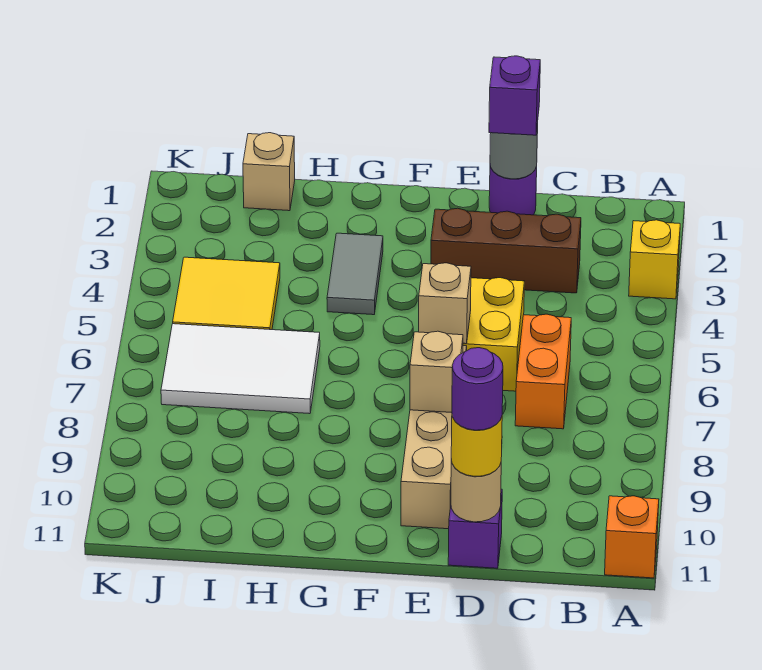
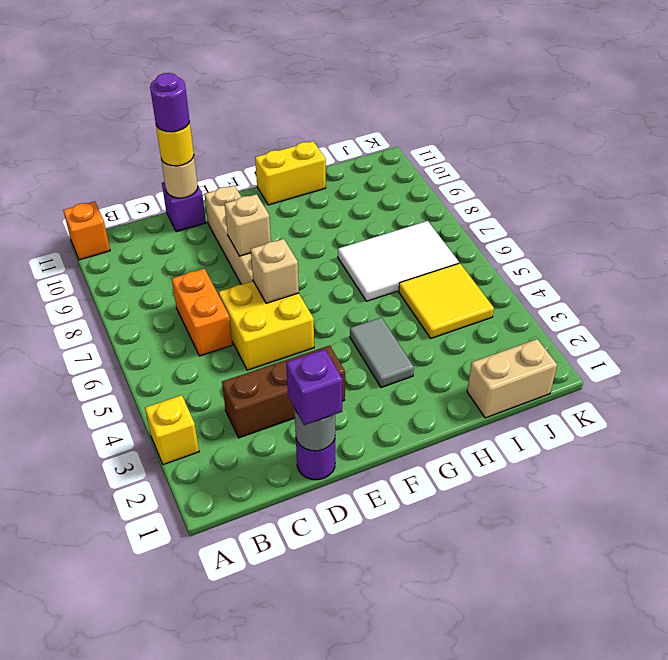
none -> yellow 1x2 brick [255,141,326,205]
tan 1x1 brick [243,133,295,211] -> tan 1x2 brick [467,339,557,418]

